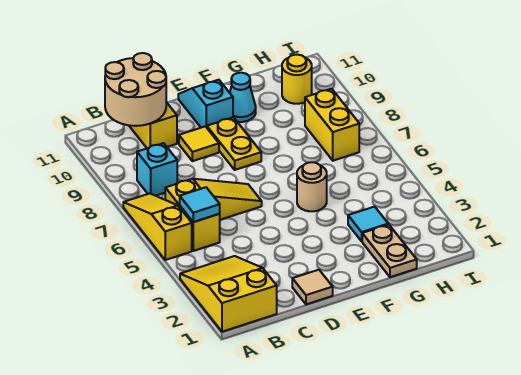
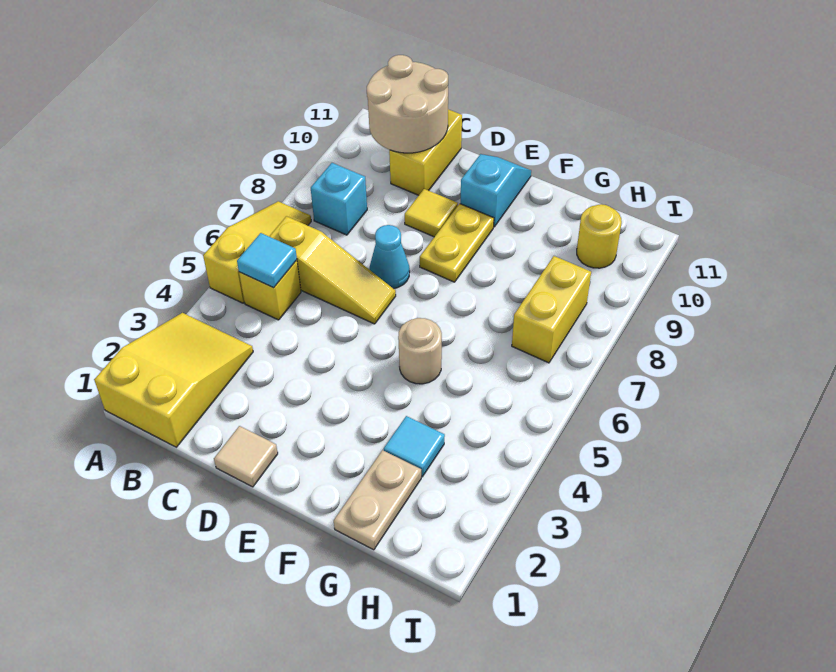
cyan 1x1 cone [230,73,256,122] -> cyan 1x1 cone moved to [370,225,410,289]

